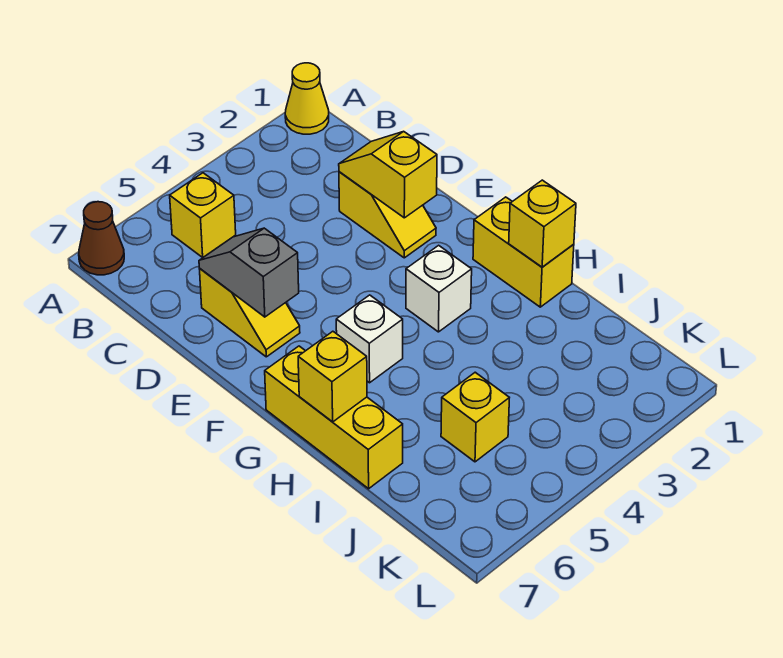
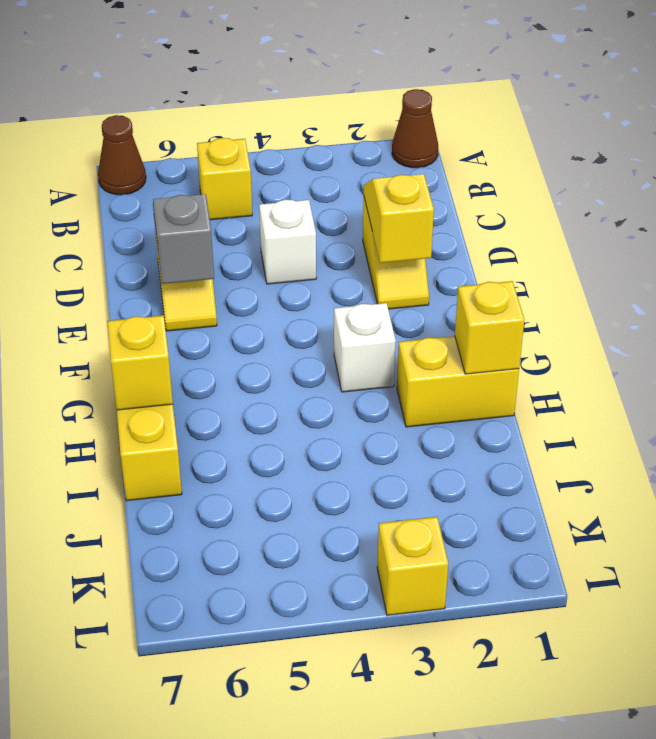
yellow 1x1 cone [285,63,329,134] -> brown 1x1 cone [392,89,438,168]
yellow 1x2 brick [473,197,574,307] -> yellow 1x2 brick turned to [397,336,519,427]
white 1x1 brick [336,295,403,383] -> white 1x1 brick moved to [259,200,316,284]
yellow 1x1 brick [441,372,509,462] -> yellow 1x1 brick moved to [377,517,448,615]

